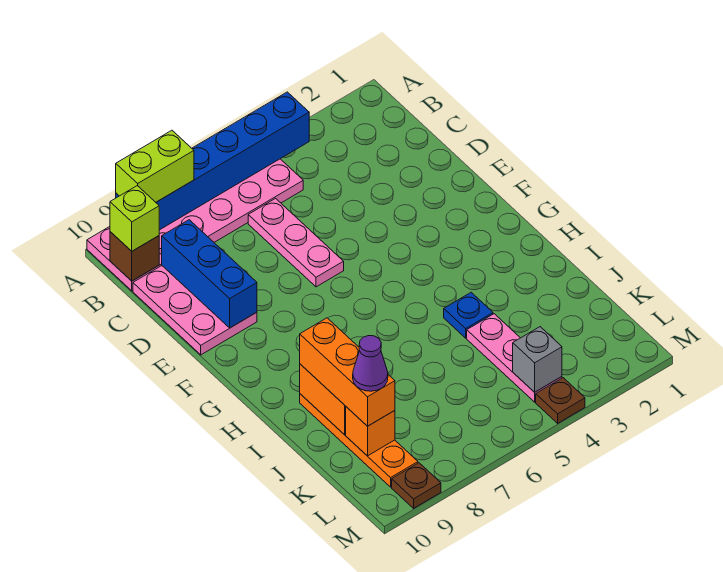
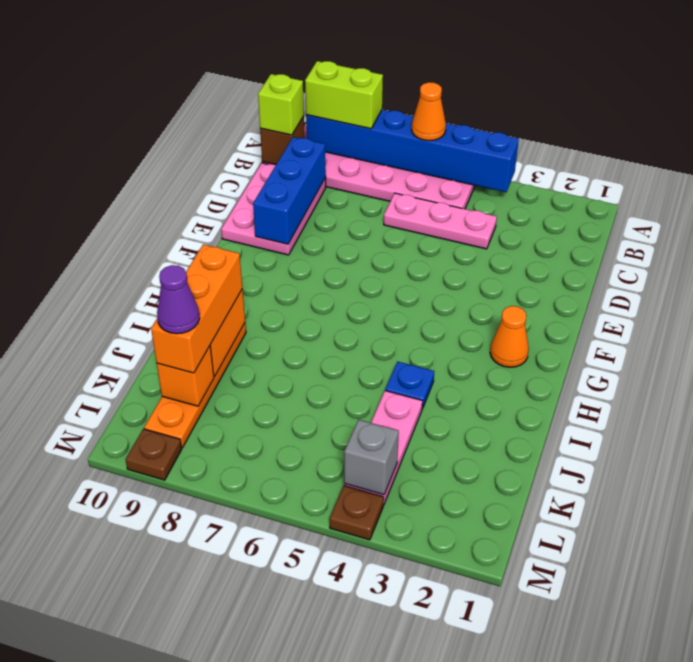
none -> orange 1x1 cone [412,82,446,141]
pink 1x3 plate [248,198,344,287] -> pink 1x3 plate turned to [384,193,497,249]
none -> orange 1x1 cone [490,306,529,367]

